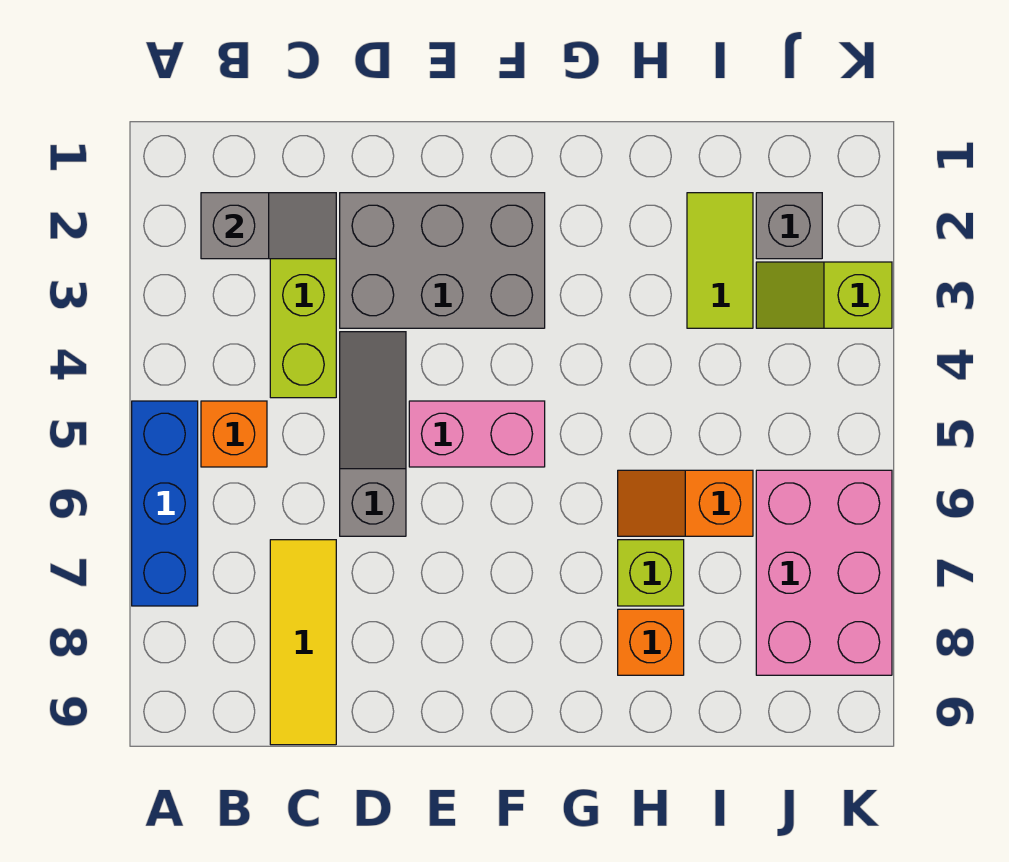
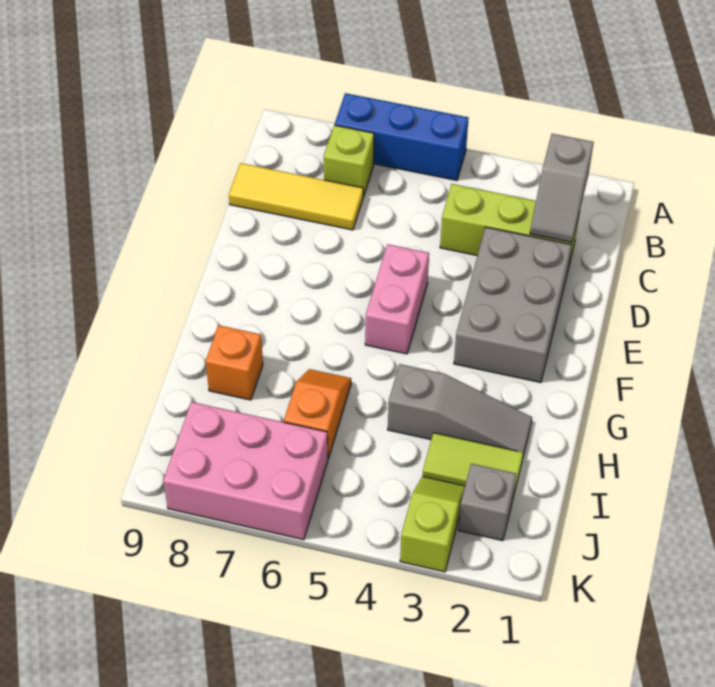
orange 1x1 brick [201,401,267,467] -> none
grey 1x3 slope [340,332,406,536] -> grey 1x3 slope moved to [388,364,532,456]
lime 1x1 brick [618,540,684,606] -> lime 1x1 brick moved to [324,125,374,196]

